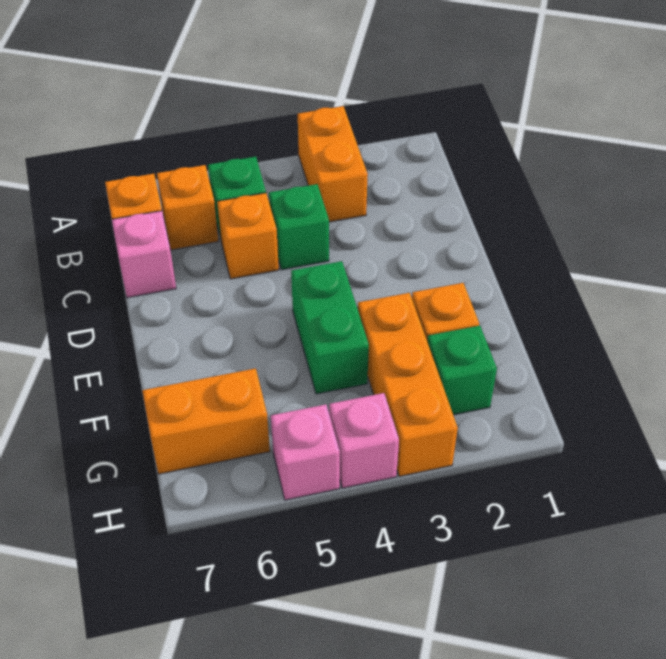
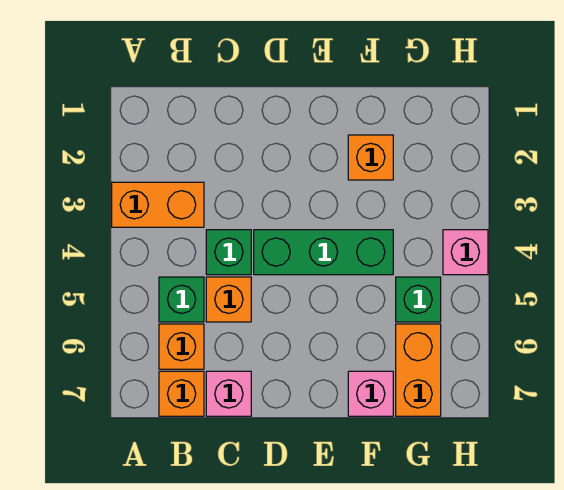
green 1x2 brick [291,261,369,394] -> green 1x3 brick [254,230,393,275]
orange 1x3 brick [358,293,458,476] -> none
green 1x1 brick [427,326,497,415] -> green 1x1 brick moved to [396,277,441,322]
pink 1x1 brick [271,405,340,500] -> pink 1x1 brick moved to [348,371,393,416]

